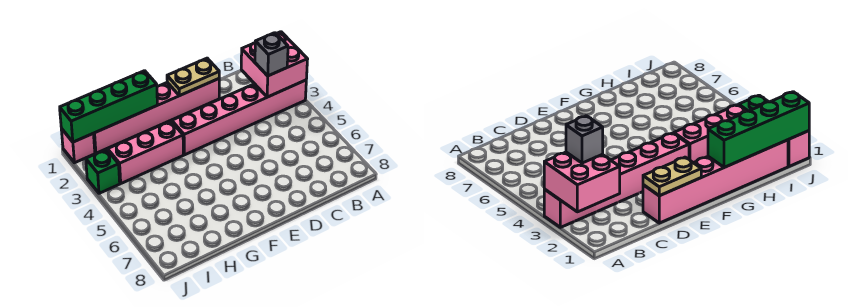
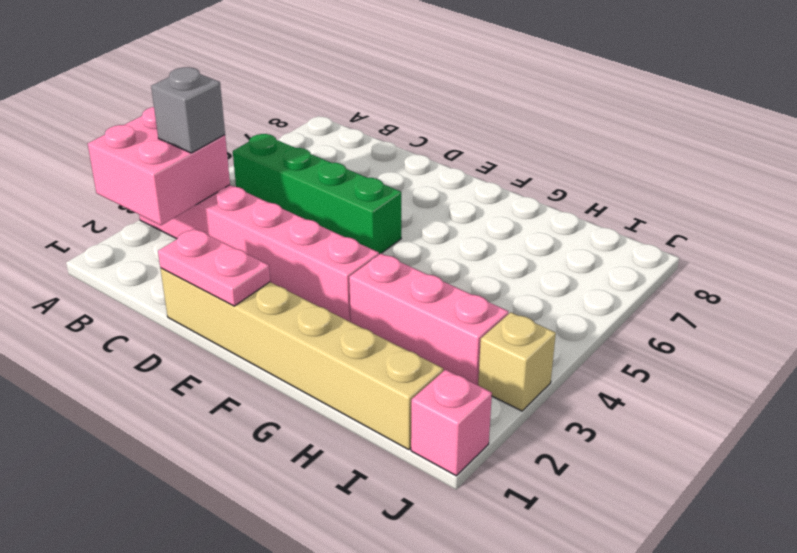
pink 1x6 brick [94,79,219,153] -> tan 1x6 brick [160,268,443,449]
tan 1x2 plate [167,58,219,96] -> pink 1x2 plate [158,229,270,306]
green 1x4 brick [60,71,157,142] -> green 1x4 brick moved to [233,134,401,254]
green 1x1 brick [86,149,120,193] -> tan 1x1 brick [478,312,556,411]

